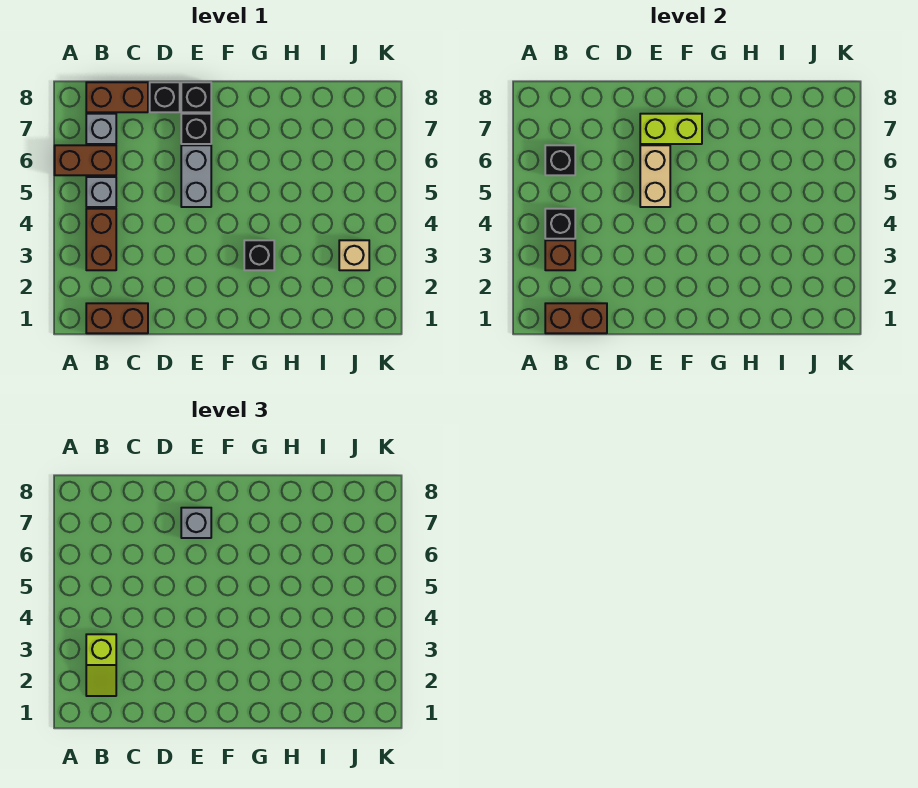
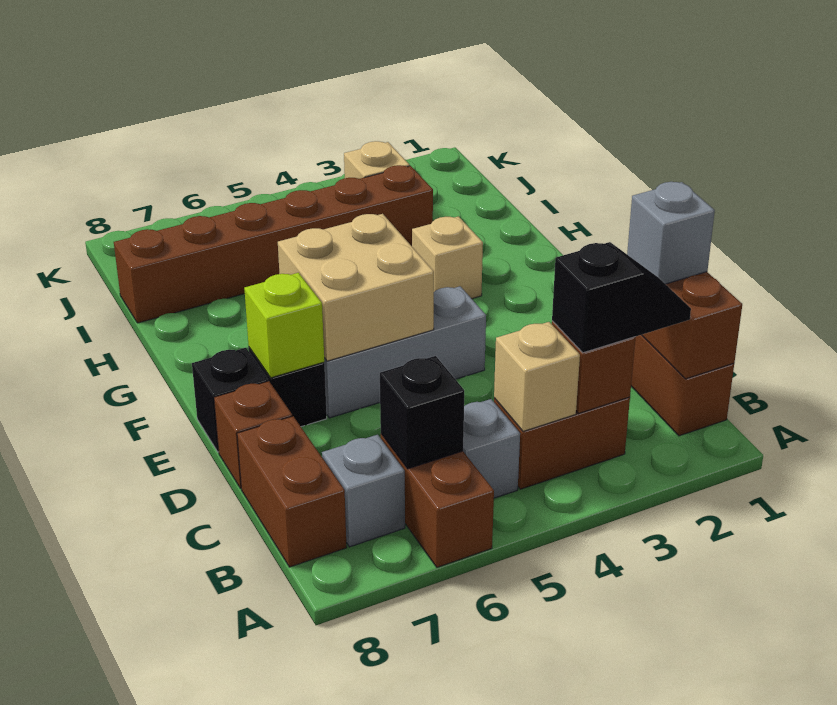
lime 1x2 slope [86,634,116,696] -> black 1x2 slope [552,242,691,353]
black 1x1 brick [545,209,575,239] -> tan 1x1 brick [494,322,580,431]
black 1x1 brick [150,82,180,112] -> brown 1x1 brick [214,381,292,489]
grey 1x2 brick [181,145,211,207] -> grey 1x3 brick [324,286,486,418]
tan 1x2 brick [640,145,670,207] -> tan 2x2 brick [278,214,434,361]
lime 1x2 brick [640,114,702,144] -> lime 1x1 brick [244,273,324,378]
grey 1x1 brick [181,508,211,538] -> grey 1x1 brick moved to [627,182,715,284]
black 1x1 brick [244,240,274,270] -> tan 1x1 brick [412,216,483,299]
none -> brown 1x6 brick [114,165,433,323]

